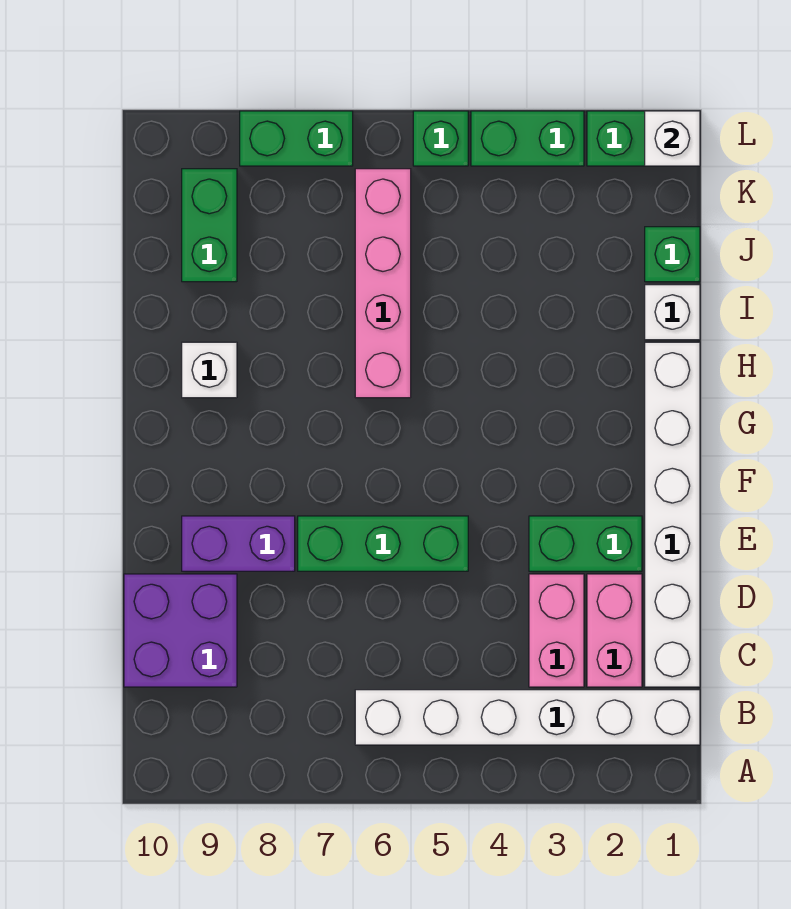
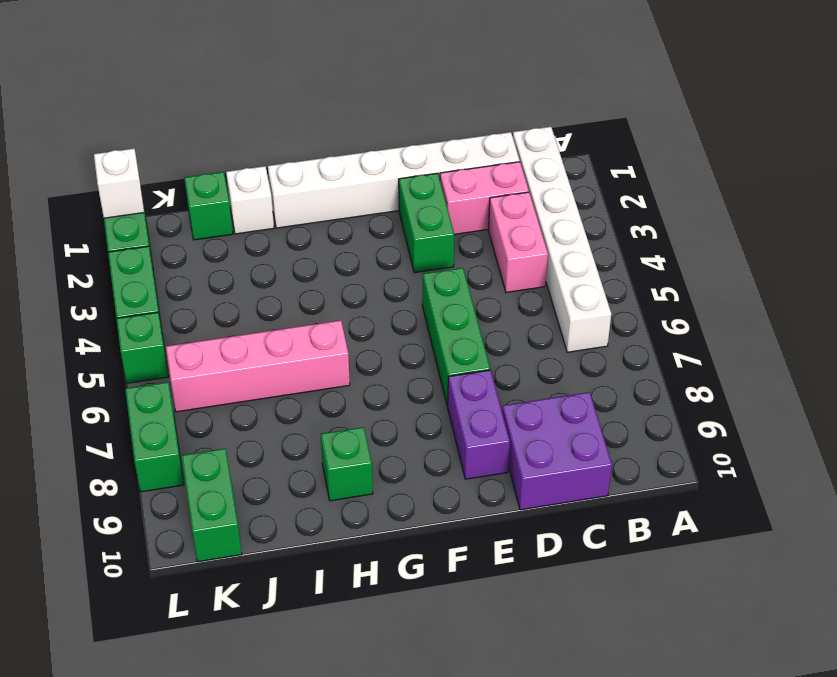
pink 1x2 brick [529,574,584,687] -> pink 1x2 brick turned to [489,192,548,292]
white 1x1 brick [182,342,237,398] -> green 1x1 brick [321,427,373,501]
green 1x2 brick [182,169,237,282] -> green 1x2 brick turned to [182,448,242,562]

